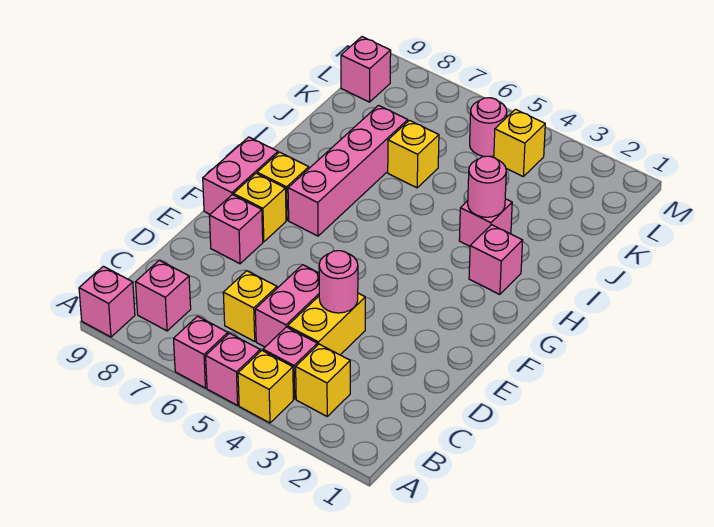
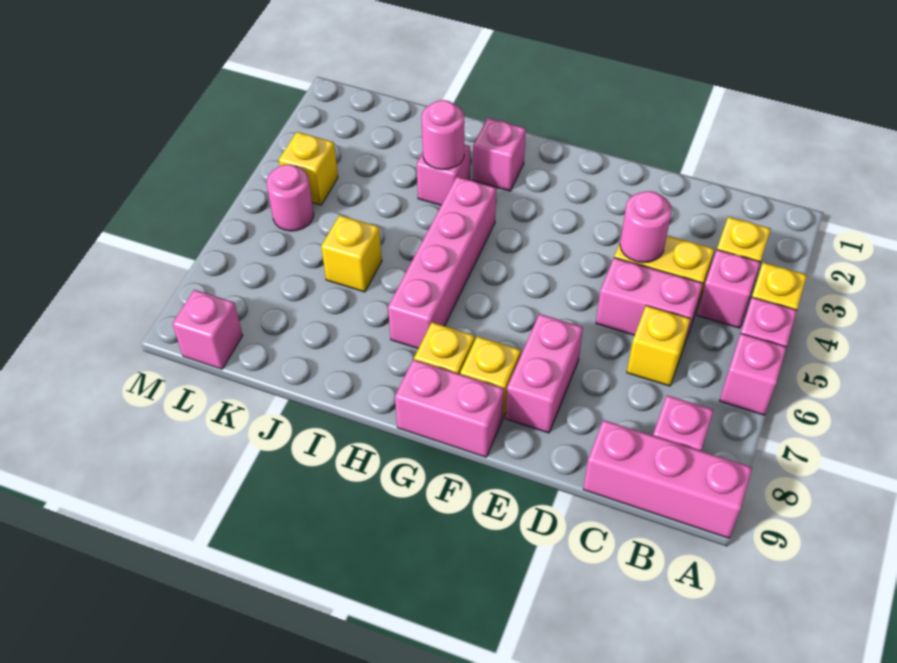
pink 1x1 brick [79,266,135,337] -> pink 1x3 brick [583,420,752,538]
pink 1x1 brick [209,195,263,264] -> pink 1x2 brick [506,314,583,433]
pink 1x4 brick [288,106,408,236] -> pink 1x4 brick turned to [388,177,496,349]

